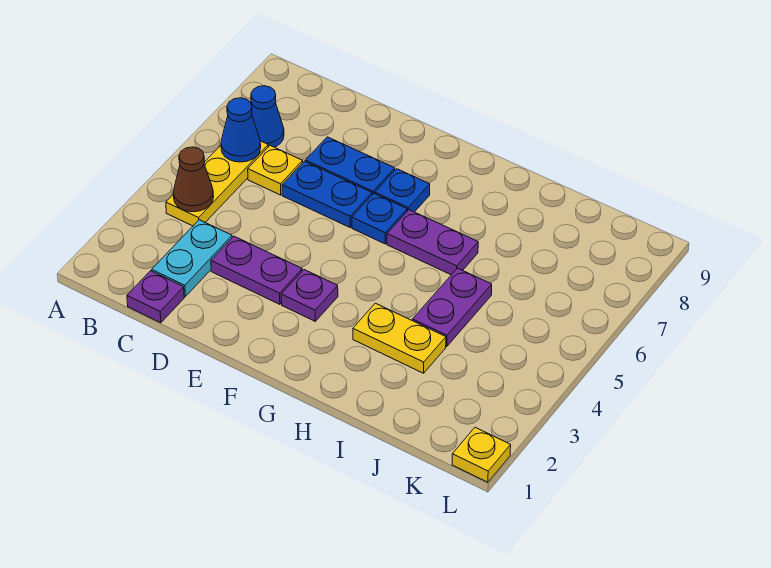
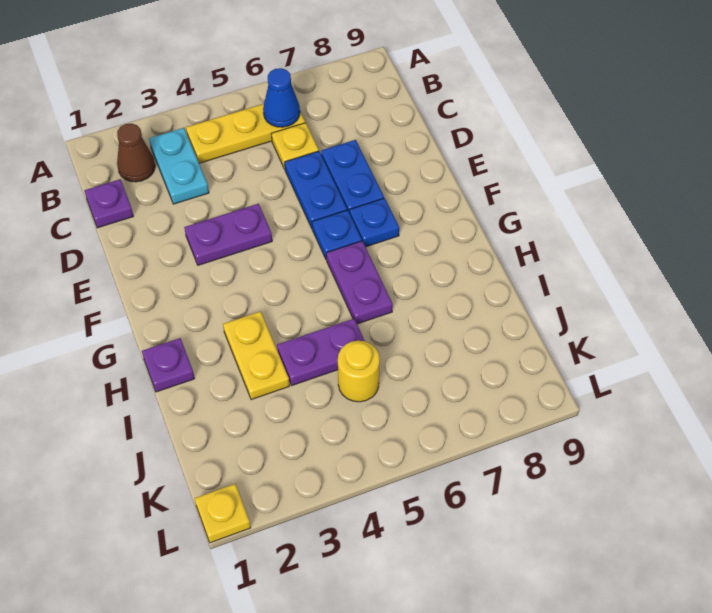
brown 1x1 cone [173,147,214,212] -> brown 1x1 cone moved to [117,124,155,182]
blue 1x1 cone [251,86,284,147] -> none
cyan 1x2 plate [152,220,232,296] -> cyan 1x2 plate turned to [149,128,209,204]
purple 1x2 plate [211,236,302,304] -> purple 1x2 plate turned to [184,204,272,265]
purple 1x1 plate [281,270,338,321] -> purple 1x1 plate moved to [142,338,195,392]
none -> yellow 1x1 round brick [338,341,380,402]

